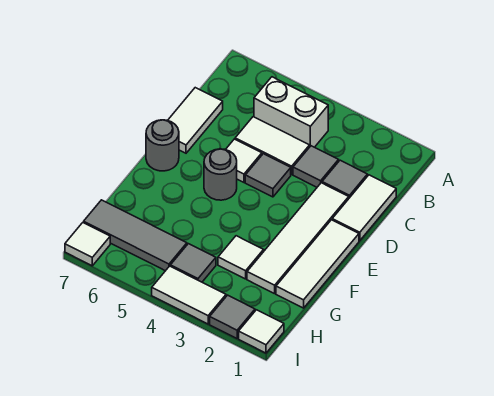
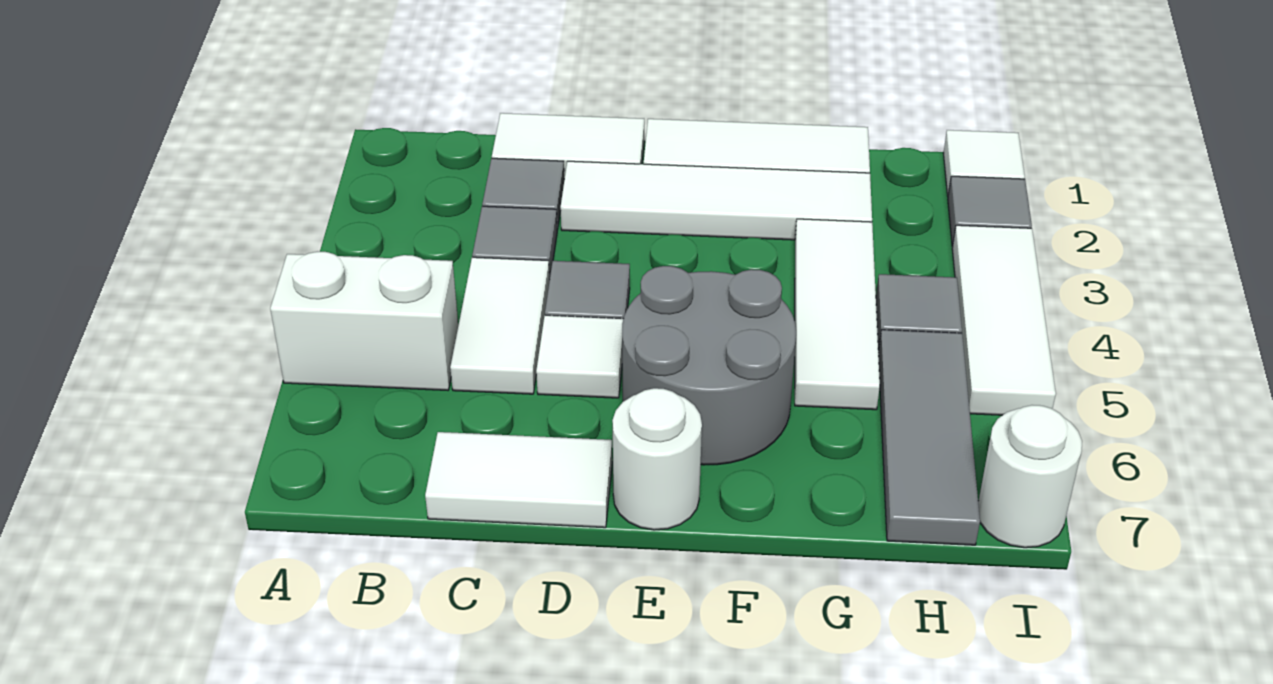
white 1x2 brick [254,77,328,147] -> white 1x2 brick turned to [270,252,458,390]
grey 1x1 round brick [204,149,237,200] -> grey 2x2 round brick [622,266,796,465]
grey 1x1 round brick [146,120,179,171] -> white 1x1 round brick [612,388,702,530]
white 1x1 tile [218,236,264,279] -> white 1x3 tile [795,219,880,410]
white 1x2 tile [152,266,226,324] -> white 1x3 tile [952,225,1056,415]
white 1x1 tile [65,223,110,266] -> white 1x1 round brick [978,405,1082,548]

